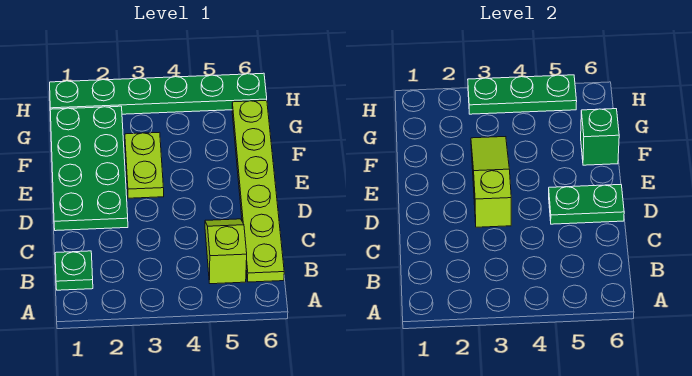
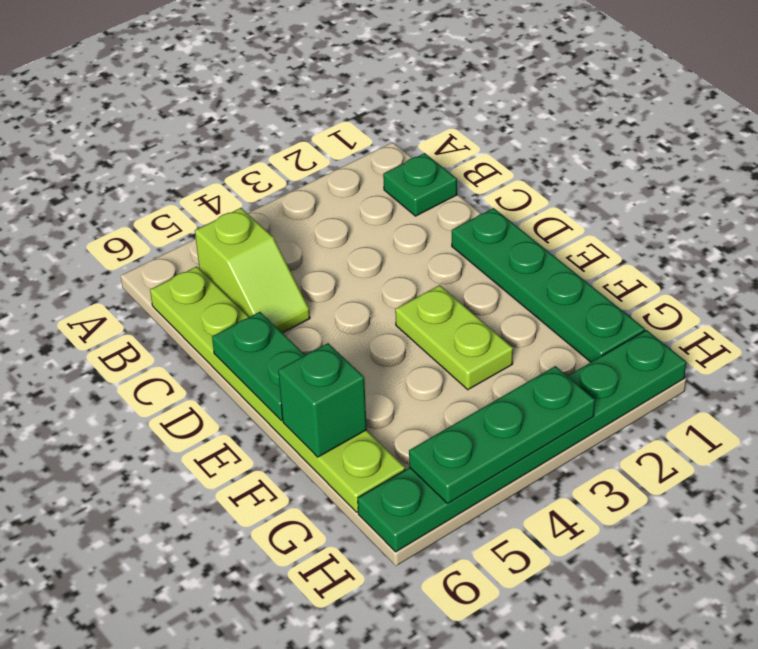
green 2x4 plate [50,106,128,231] -> green 1x4 plate [452,208,644,362]
lime 1x3 slope [471,137,511,227] -> none
green 1x2 plate [549,185,624,224] -> green 1x2 plate turned to [212,312,305,421]

